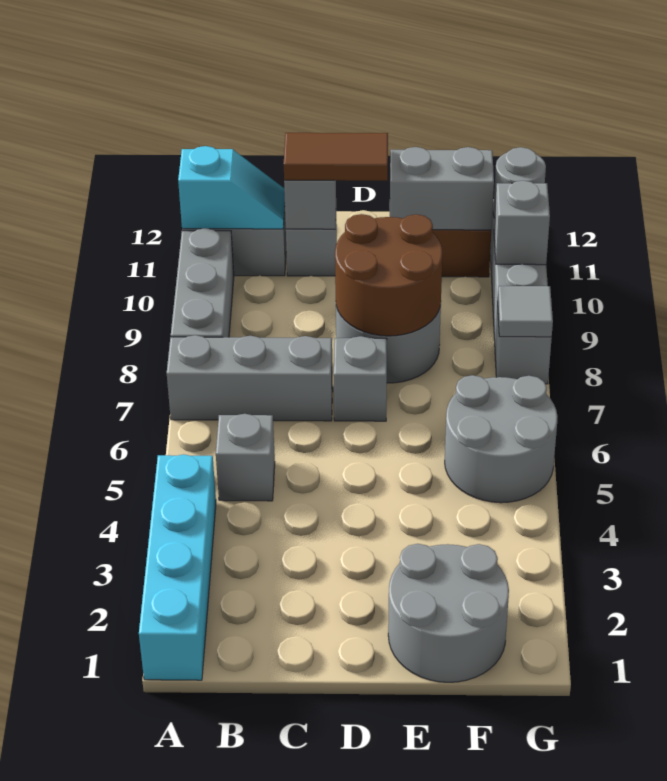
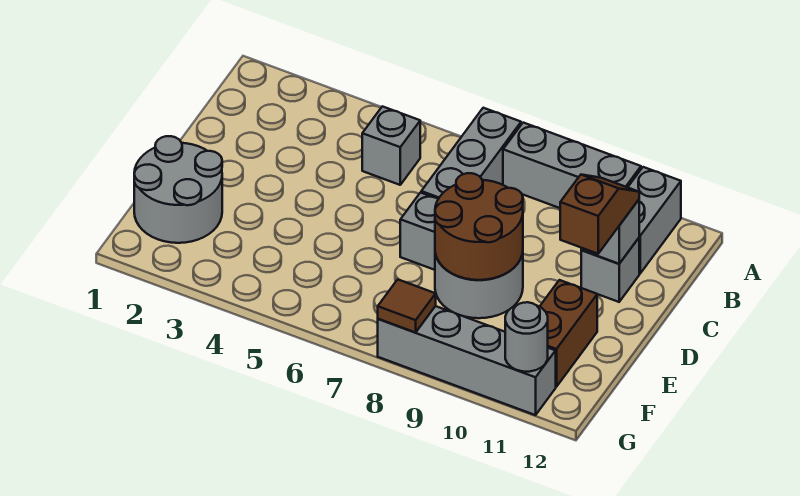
cyan 1x4 brick [139,454,216,680] -> none
cyan 1x2 slope [178,146,285,229] -> none
brown 1x2 tile [284,133,388,181] -> brown 1x2 slope [560,175,639,254]
grey 1x2 brick [390,147,494,230] -> none
grey 2x2 round brick [445,375,558,503] -> none
grey 1x1 tile [498,286,553,337] -> brown 1x1 tile [378,280,436,332]
grey 1x1 brick [494,181,550,265] -> none

